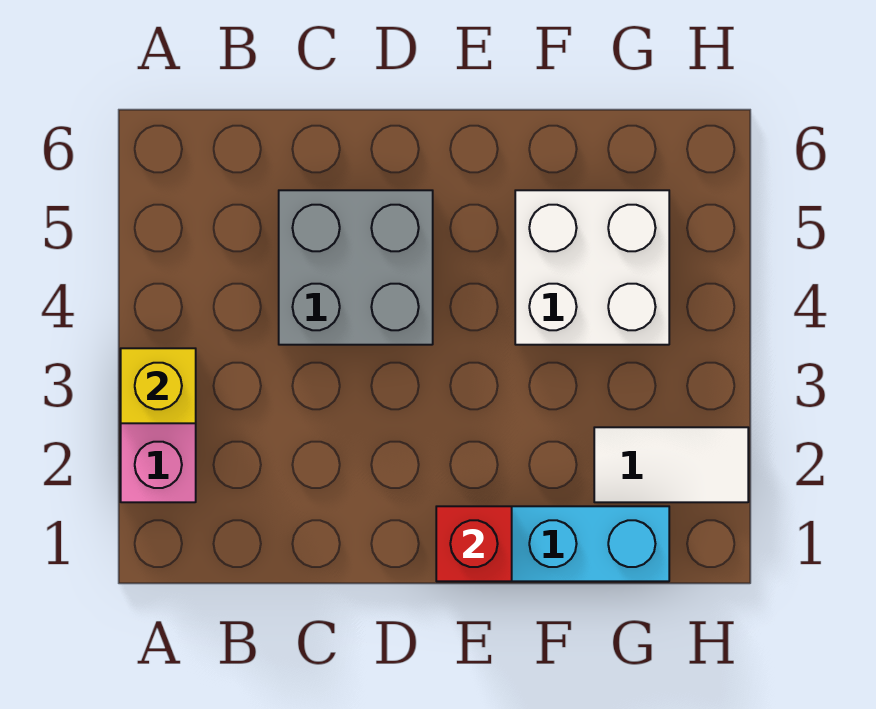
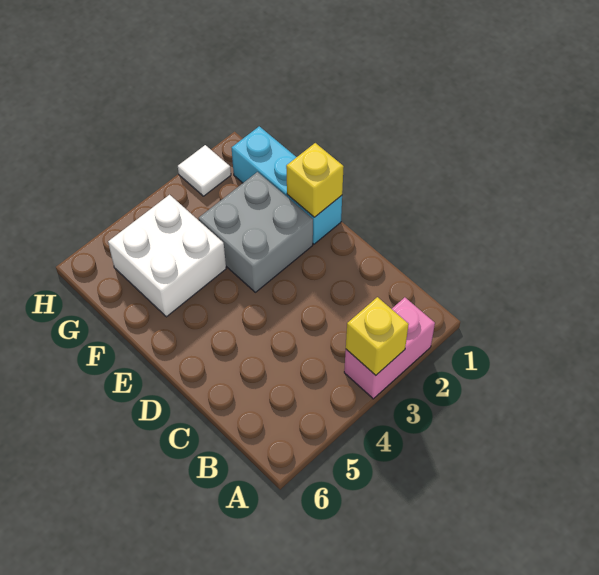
grey 2x2 brick [279,190,433,345] -> grey 2x2 brick moved to [199,172,313,292]
red 1x1 brick [436,506,512,581] -> yellow 1x1 brick [286,143,344,217]
white 1x2 tile [594,427,748,502] -> white 1x1 tile [178,145,231,196]

